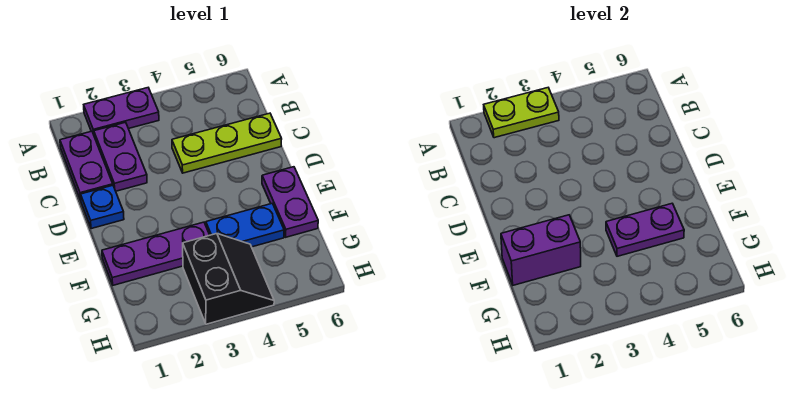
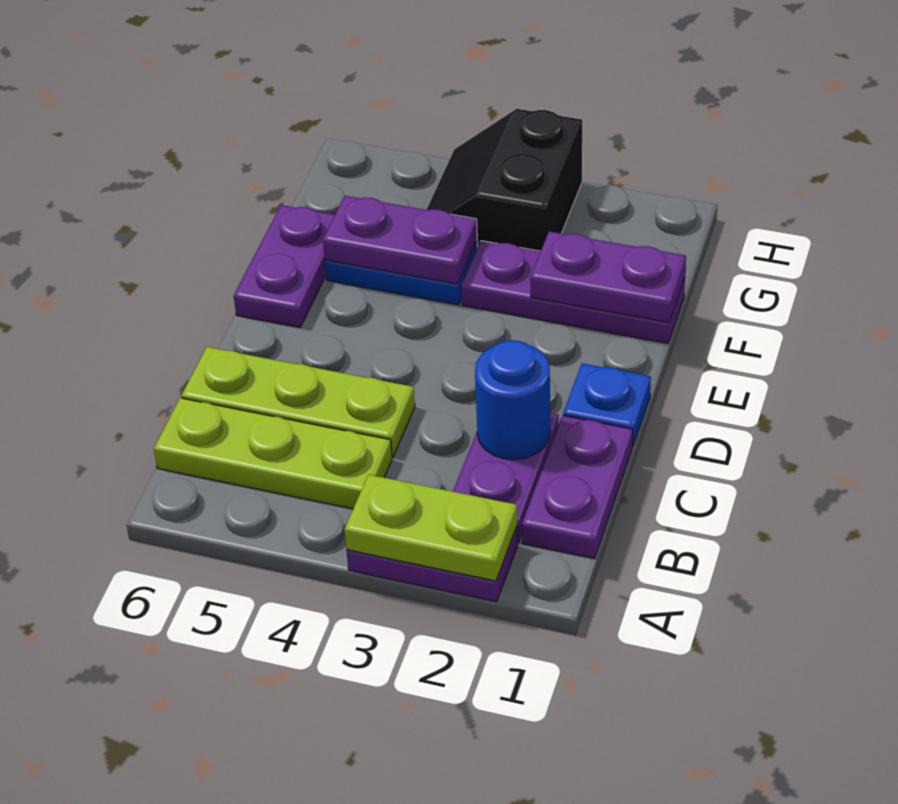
none -> lime 1x3 plate [154,398,392,509]
none -> blue 1x1 round brick [475,340,550,460]
purple 1x2 brick [501,215,581,285] -> purple 1x2 plate [530,232,686,322]

